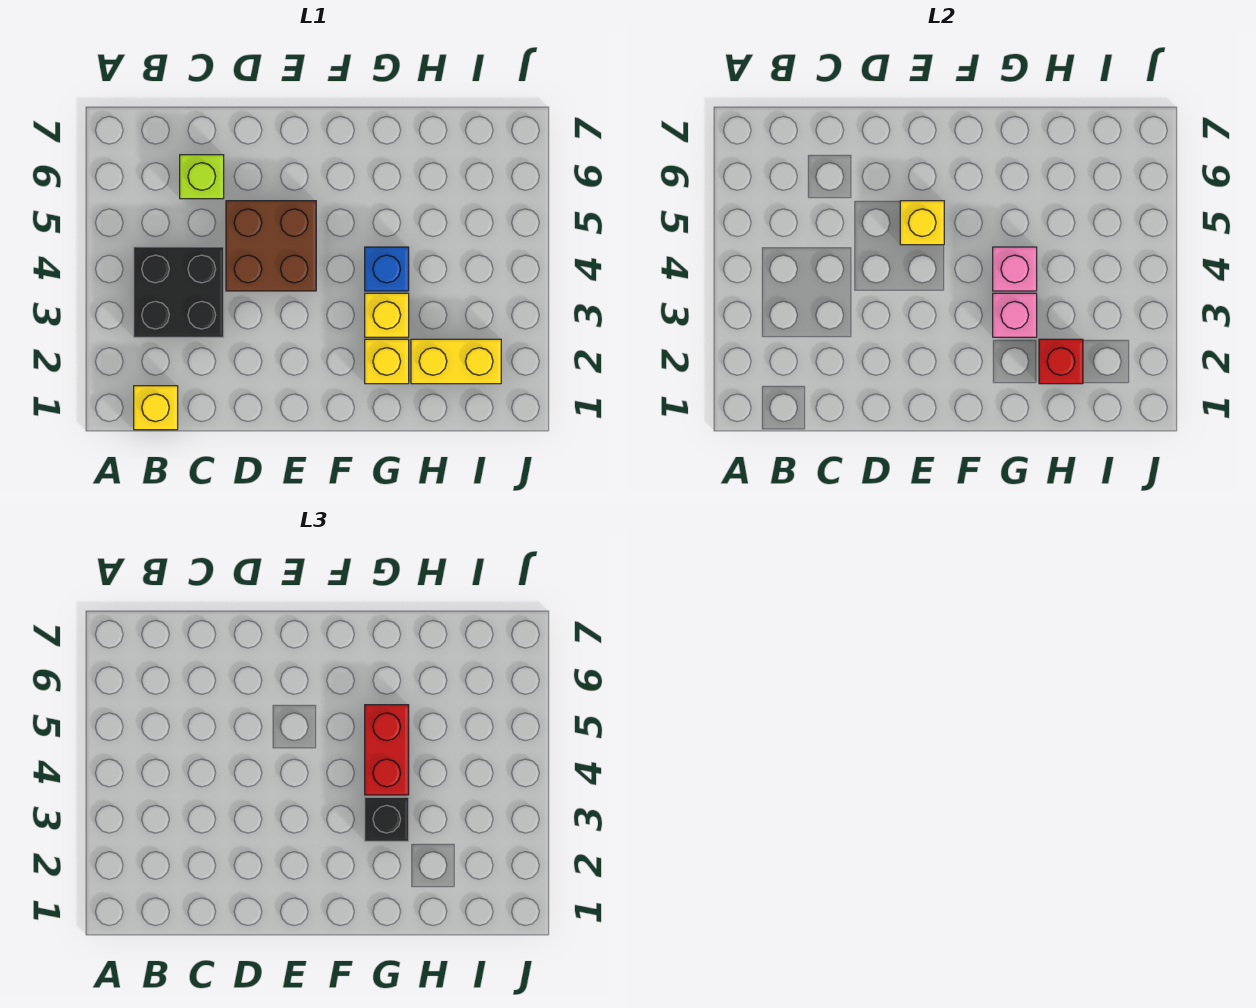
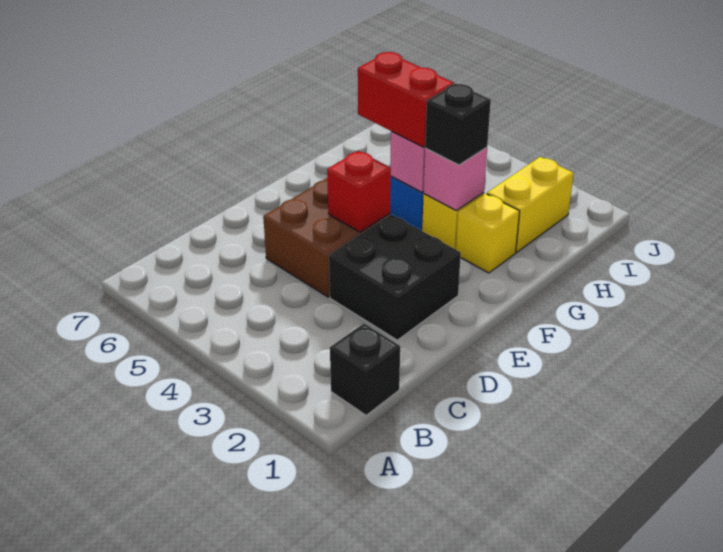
yellow 1x1 brick [134,386,178,430] -> black 1x1 brick [330,323,400,415]
black 2x2 brick [134,247,224,337] -> black 2x2 brick moved to [329,215,461,340]
lime 1x1 brick [180,155,224,199] -> none
yellow 1x1 brick [900,201,944,245] -> none
red 1x1 brick [1039,339,1083,384] -> red 1x1 brick moved to [327,151,391,232]

